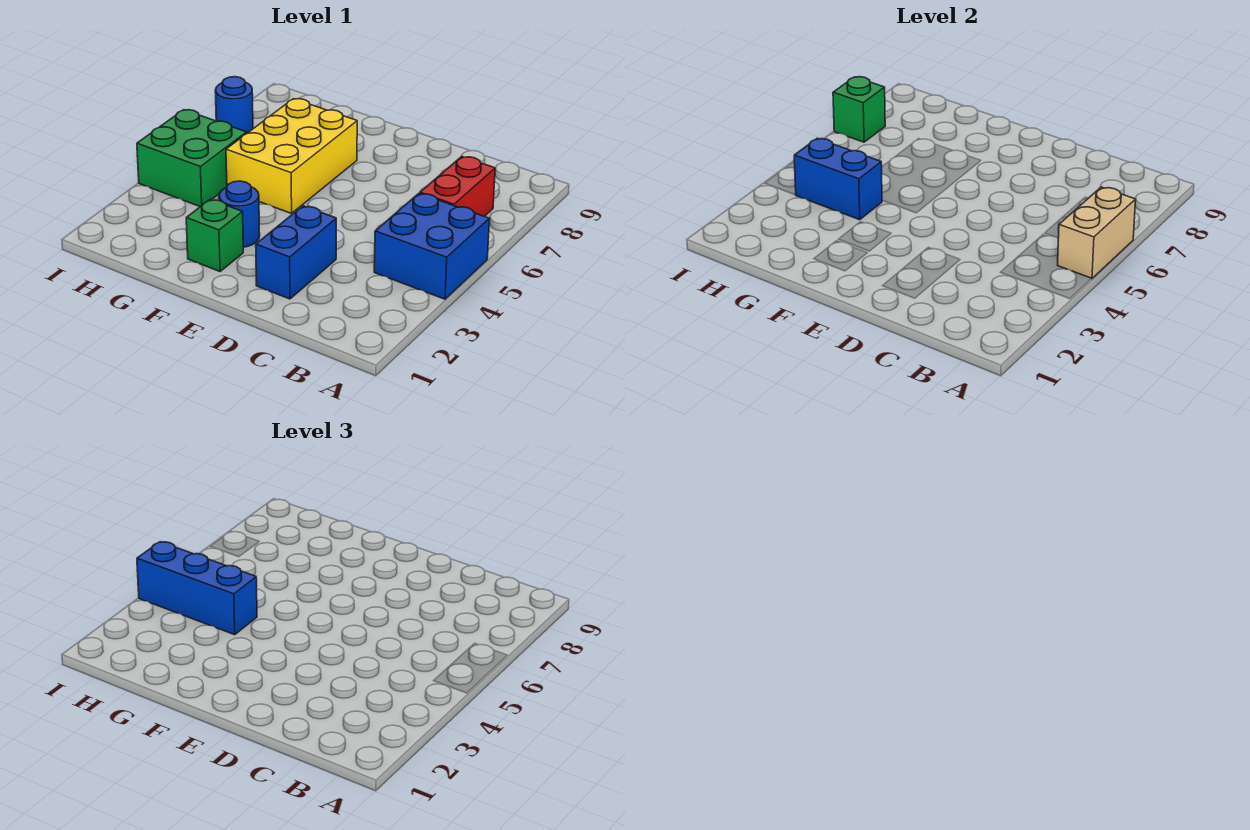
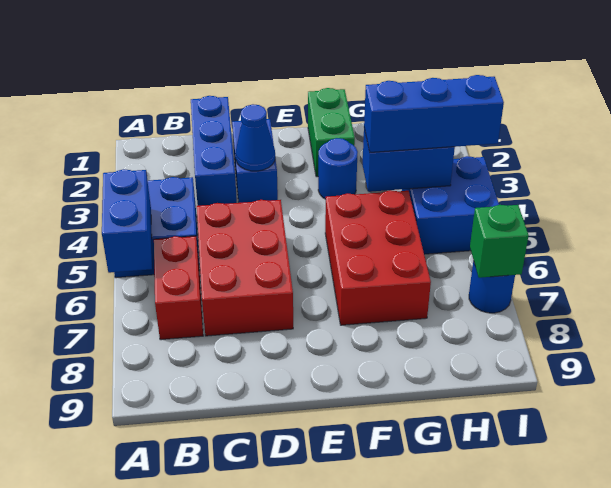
tan 1x2 brick [1058,187,1136,279] -> blue 1x2 brick [102,169,152,273]
none -> blue 1x3 brick [191,96,237,206]
none -> red 2x3 brick [197,200,293,336]
none -> blue 1x1 cone [235,104,275,171]
green 1x1 brick [186,199,243,271] -> green 1x2 brick [308,88,355,177]
yellow 2x3 brick [226,99,357,214] -> red 2x3 brick [325,190,431,325]
green 2x2 brick [137,110,247,207] -> blue 2x2 brick [402,156,499,254]

